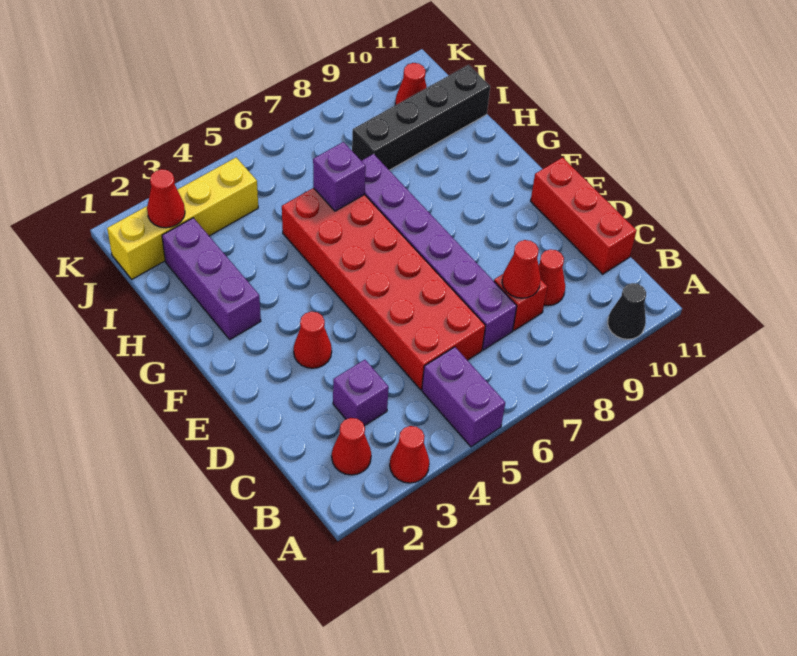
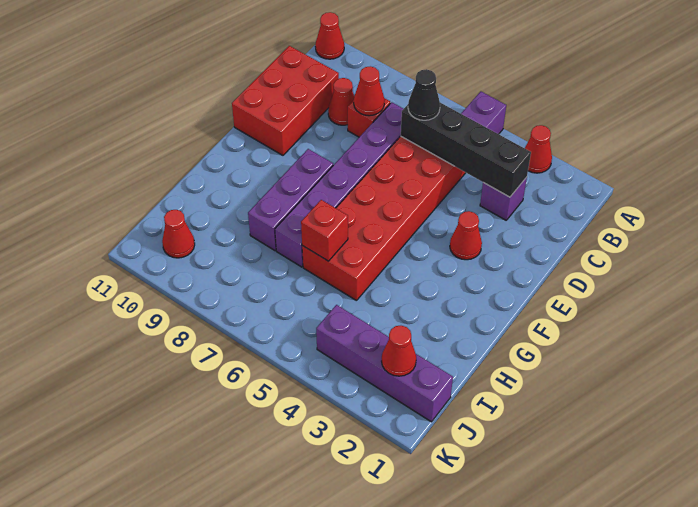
black 1x1 cone [608,283,646,339] -> black 1x1 cone moved to [408,69,440,120]
red 1x1 cone [332,418,371,475] -> red 1x1 cone moved to [315,12,344,59]
red 1x3 brick [531,157,637,274] -> red 2x3 brick [232,46,339,155]
purple 1x3 brick [162,218,261,340] -> purple 1x3 brick moved to [248,149,333,251]
purple 1x1 brick [313,142,366,211] -> red 1x1 brick [301,200,348,261]
black 1x4 brick [352,65,490,170] -> black 1x4 brick moved to [401,103,531,197]
yellow 1x4 brick [107,158,258,279] -> purple 1x4 brick [316,305,453,422]

